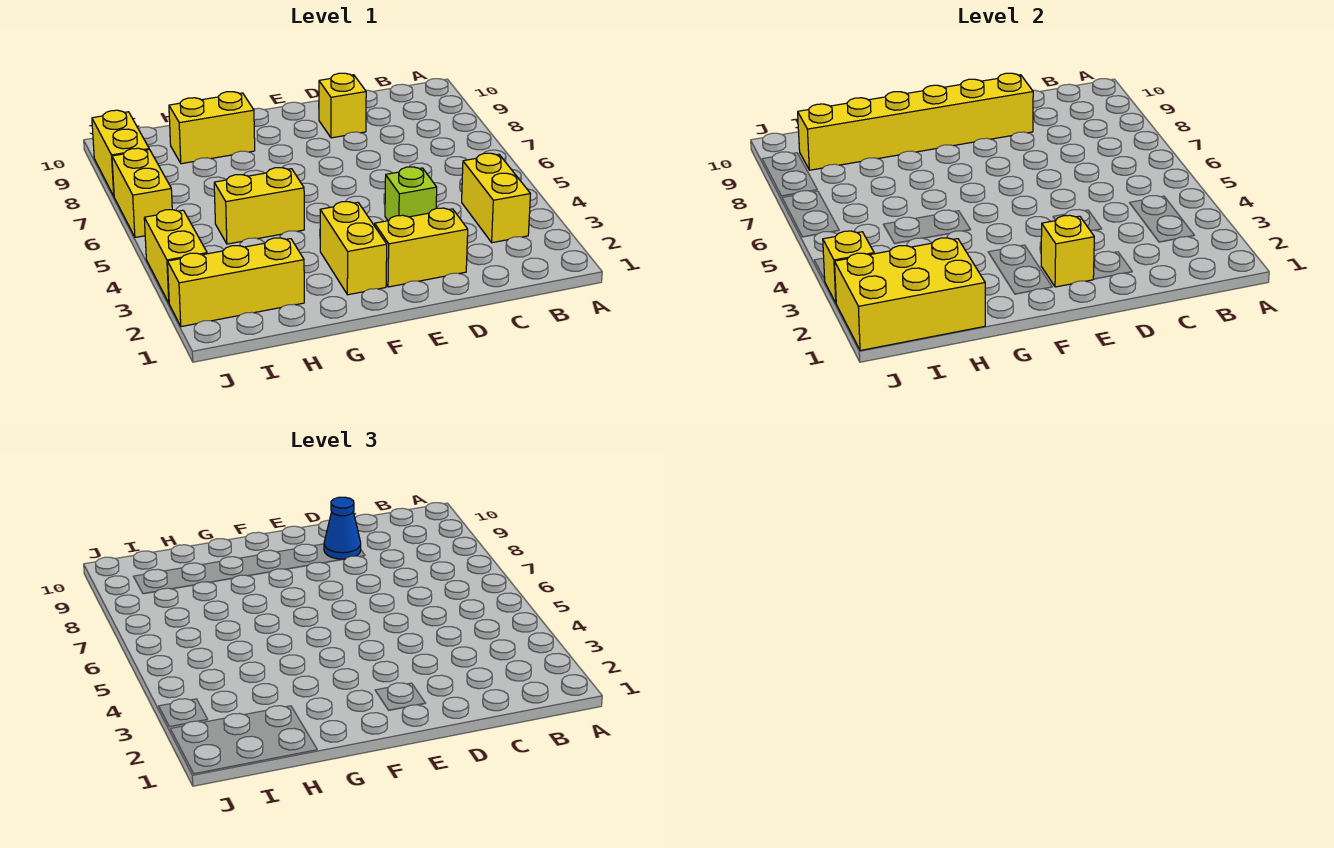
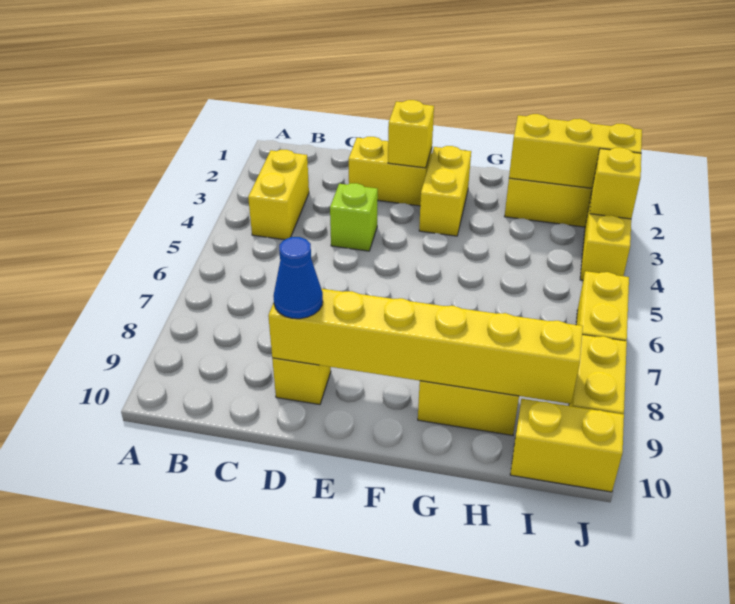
yellow 1x2 brick [214,168,304,244] -> yellow 1x2 brick moved to [510,399,624,492]
yellow 2x3 brick [835,238,985,351] -> yellow 1x3 brick [509,114,642,188]

